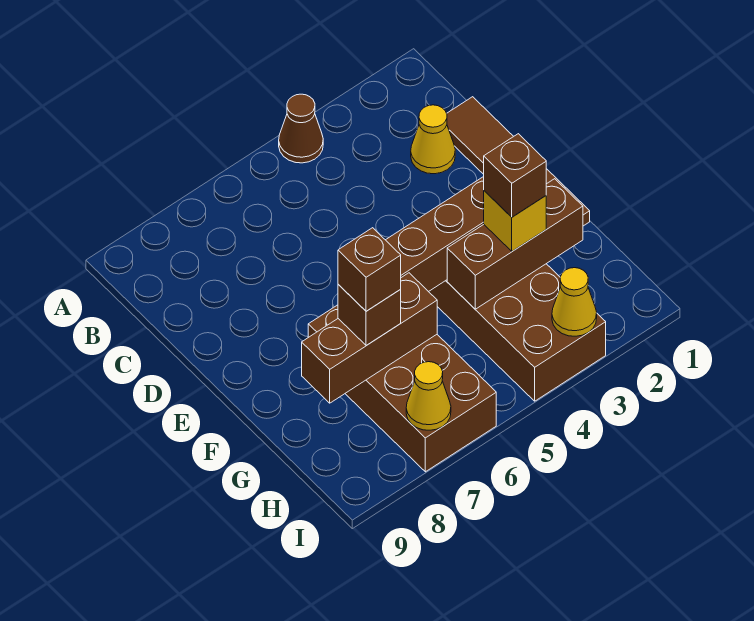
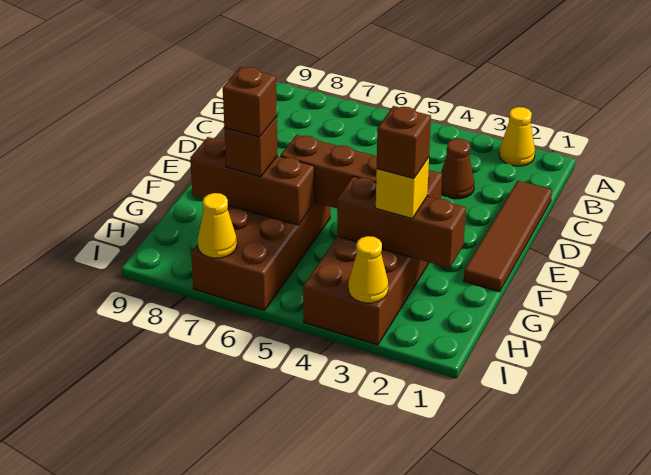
brown 1x1 cone [279,94,323,163] -> brown 1x1 cone moved to [441,138,474,199]
yellow 1x1 cone [411,105,455,174] -> yellow 1x1 cone moved to [499,107,535,166]

